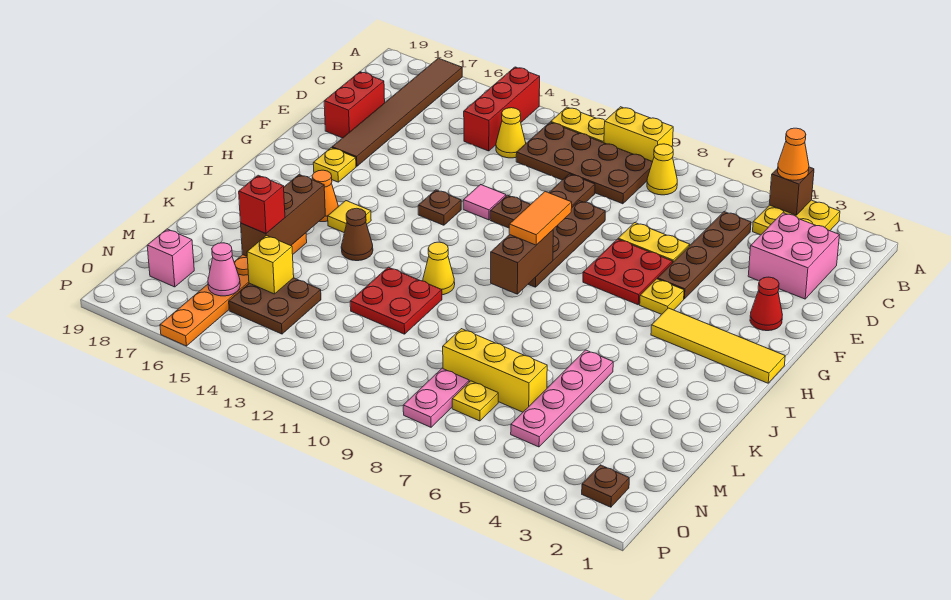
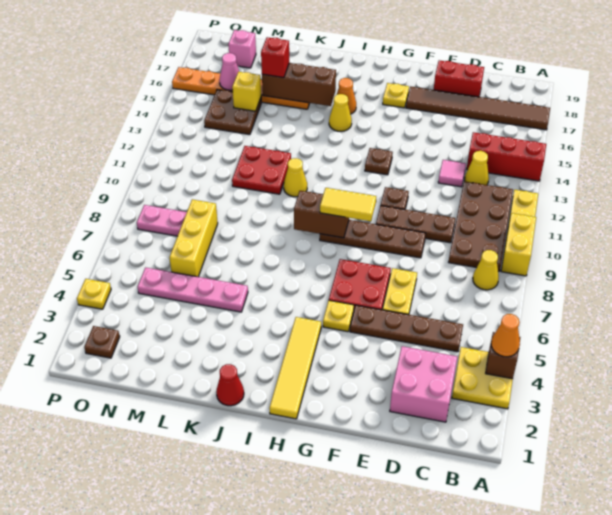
red 1x1 cone [750,277,782,331] -> red 1x1 cone moved to [216,364,244,406]
pink 1x1 tile [463,185,506,220] -> pink 1x1 tile moved to [438,160,466,187]
orange 1x2 tile [509,191,572,245] -> yellow 1x2 tile [320,188,376,221]
yellow 1x1 tile [328,201,371,233] -> yellow 1x1 cone [329,94,352,131]
brown 1x1 cone [341,208,373,261] -> none
yellow 1x1 plate [452,381,498,421] -> yellow 1x1 plate moved to [77,279,111,309]

